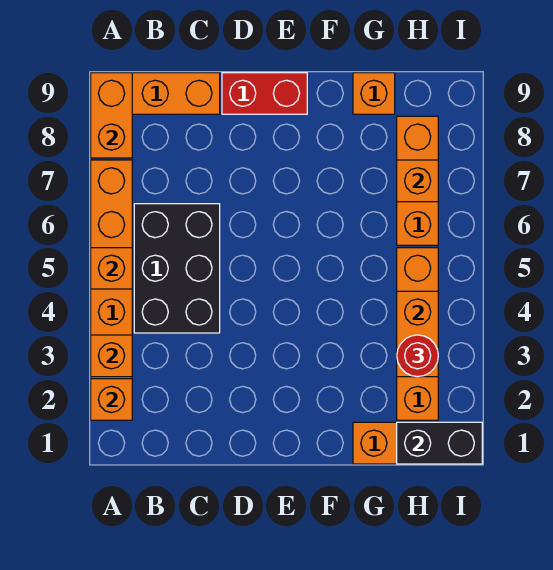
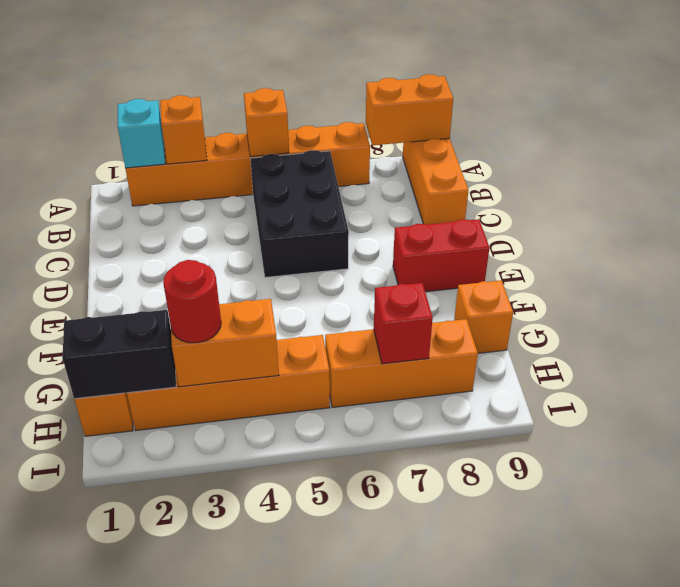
orange 1x1 brick [91,379,132,420] -> cyan 1x1 brick [118,99,165,168]
black 2x3 brick [134,204,220,333] -> black 2x3 brick turned to [250,150,349,277]
red 1x2 brick [222,73,307,114] -> red 1x2 brick turned to [393,219,490,292]
black 1x2 brick [397,422,482,464] -> black 1x2 brick turned to [62,310,176,399]
orange 1x1 brick [397,160,438,202] -> red 1x1 brick [374,283,433,364]

